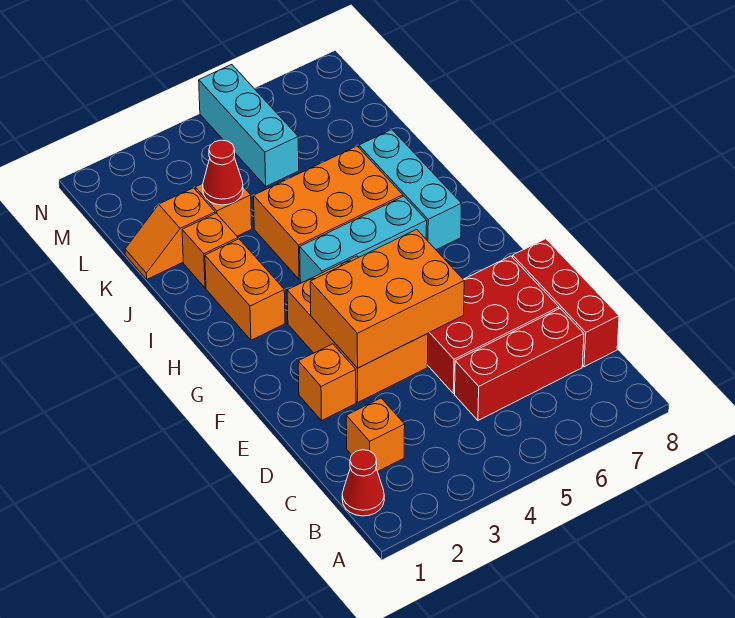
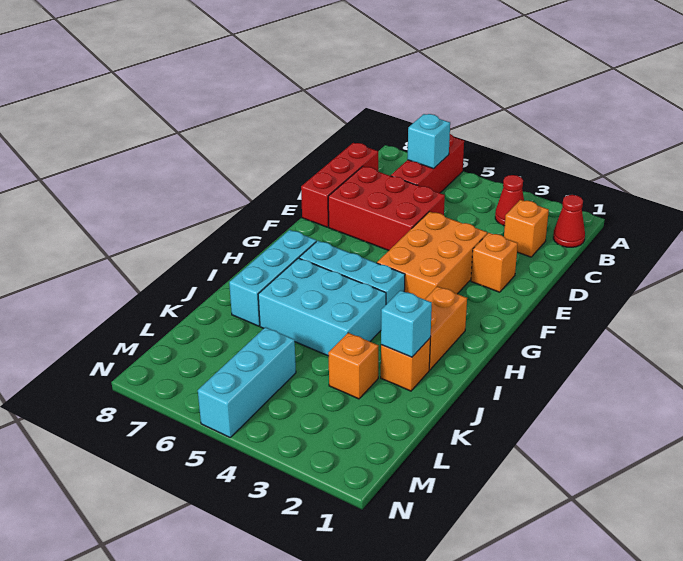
none -> cyan 1x1 brick [407,114,450,169]
red 1x3 brick [455,309,584,420] -> red 1x3 brick turned to [391,134,464,193]
orange 2x3 brick [310,229,464,368] -> none
orange 2x3 brick [254,146,403,279] -> cyan 2x3 brick [258,258,386,356]
none -> cyan 1x1 brick [381,290,432,357]
orange 1x2 slope [125,188,215,279] -> none
red 1x1 cone [203,140,243,205] -> red 1x1 cone moved to [495,175,524,226]

